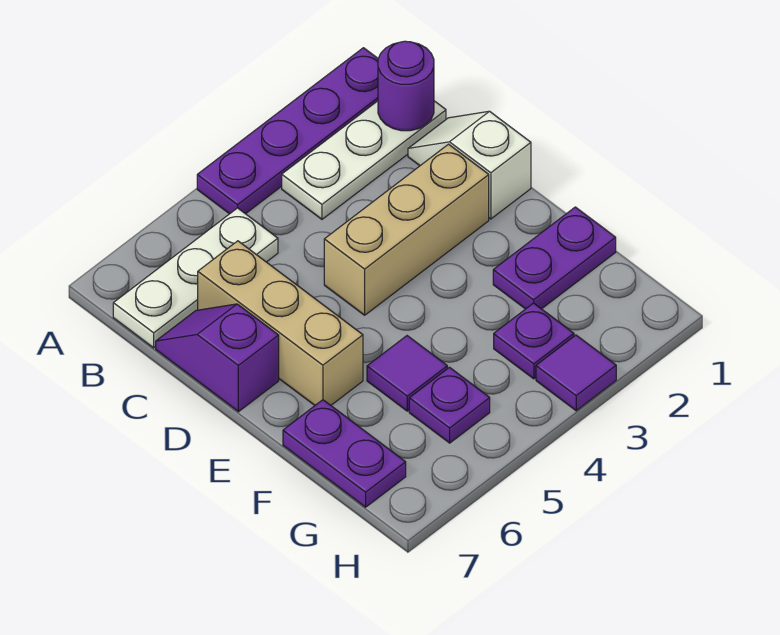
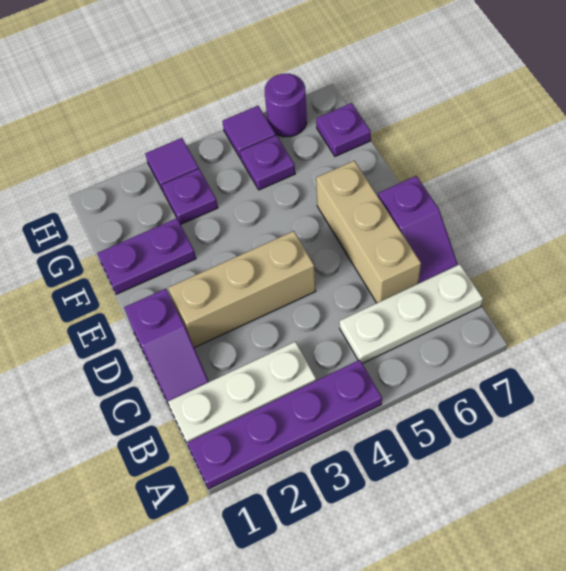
purple 1x1 round brick [378,41,434,131] -> purple 1x1 round brick moved to [265,73,307,137]
white 1x2 slope [408,111,531,219] -> purple 1x2 slope [124,289,209,403]
purple 1x1 tile [367,336,447,411] -> purple 1x1 tile moved to [222,106,276,159]
purple 1x2 plate [283,400,406,507] -> purple 1x1 plate [316,103,371,156]

